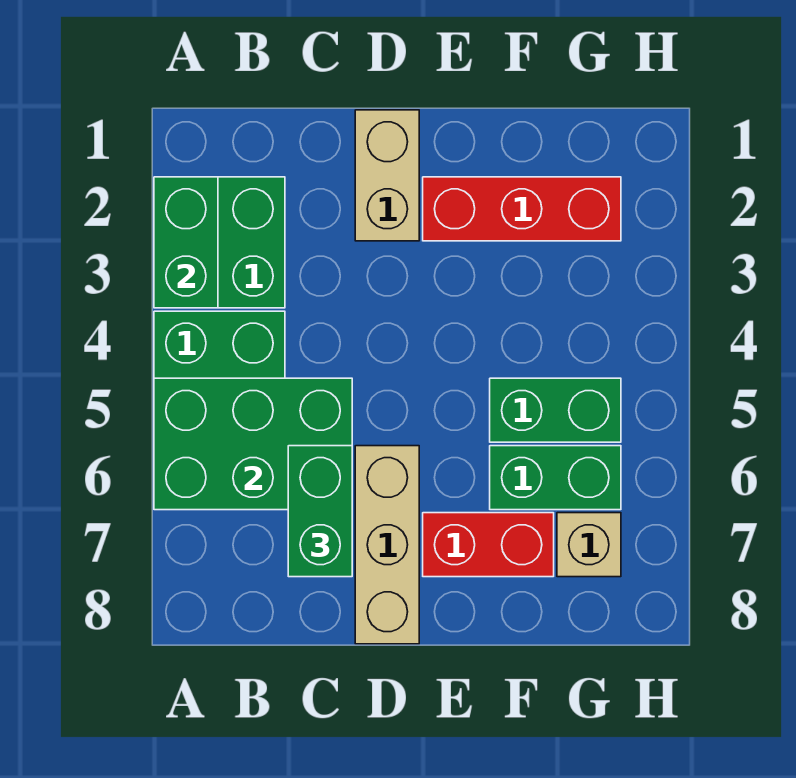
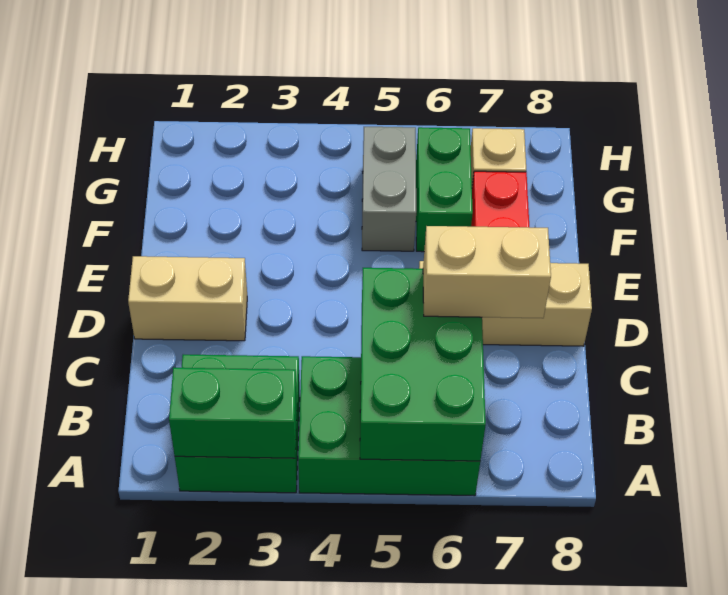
green 1x2 brick [288,446,352,577] -> tan 1x2 brick [423,226,551,318]
red 1x3 brick [423,177,621,241] -> none
green 1x2 brick [490,378,621,442] -> grey 1x2 brick [362,127,416,251]

